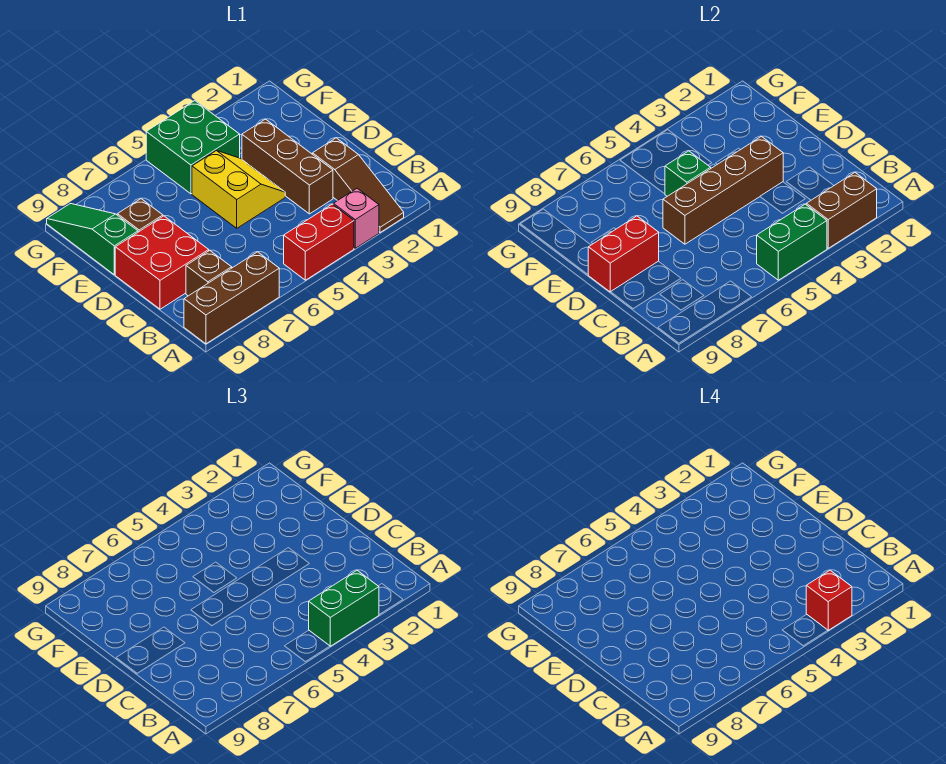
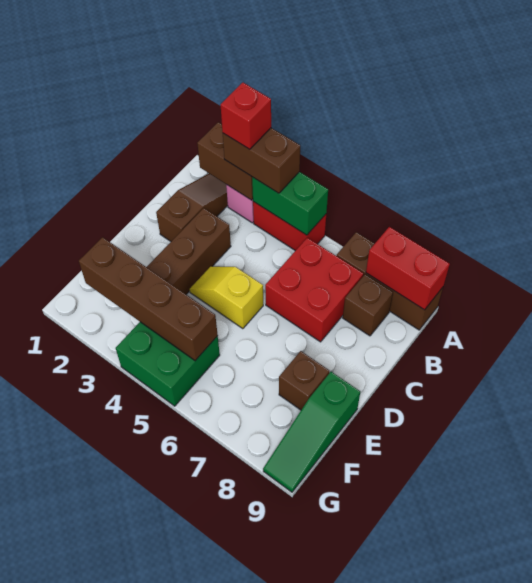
green 1x2 brick [309,570,379,646] -> brown 1x2 brick [223,128,300,193]
red 2x2 brick [115,216,209,309] -> red 2x2 brick moved to [265,238,363,342]
brown 1x4 brick [663,136,783,244] -> brown 1x4 brick moved to [79,237,218,361]
yellow 2x2 slope [192,151,285,228] -> yellow 1x2 slope [190,266,263,329]
red 1x2 brick [588,216,659,292] -> red 1x2 brick moved to [366,227,450,310]
green 1x1 brick [665,151,711,196] -> none

